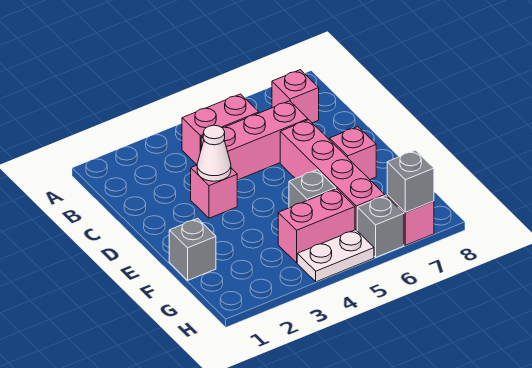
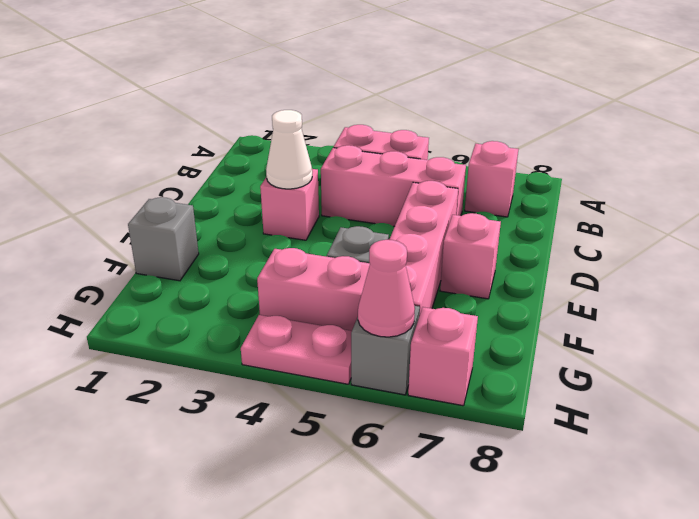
white 1x2 plate [297,230,374,282] -> pink 1x2 plate [241,315,352,384]
none -> pink 1x1 cone [358,240,415,337]
grey 1x1 brick [387,150,434,212] -> none

